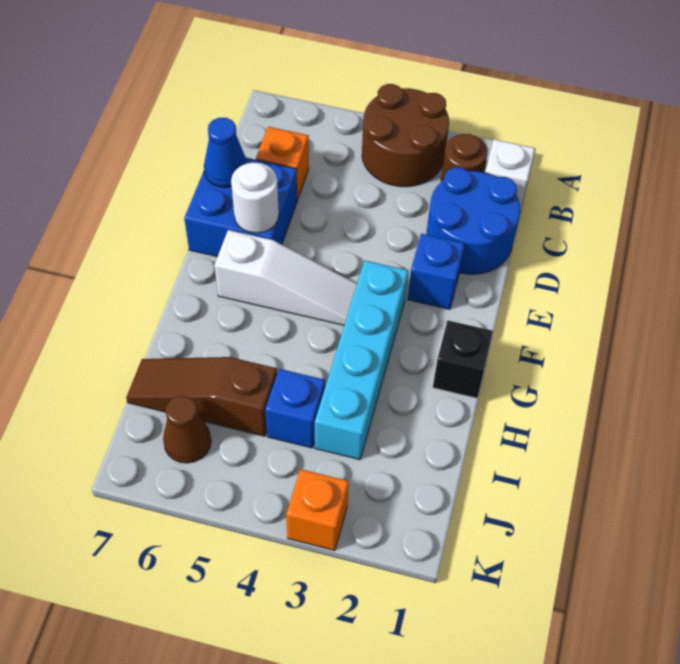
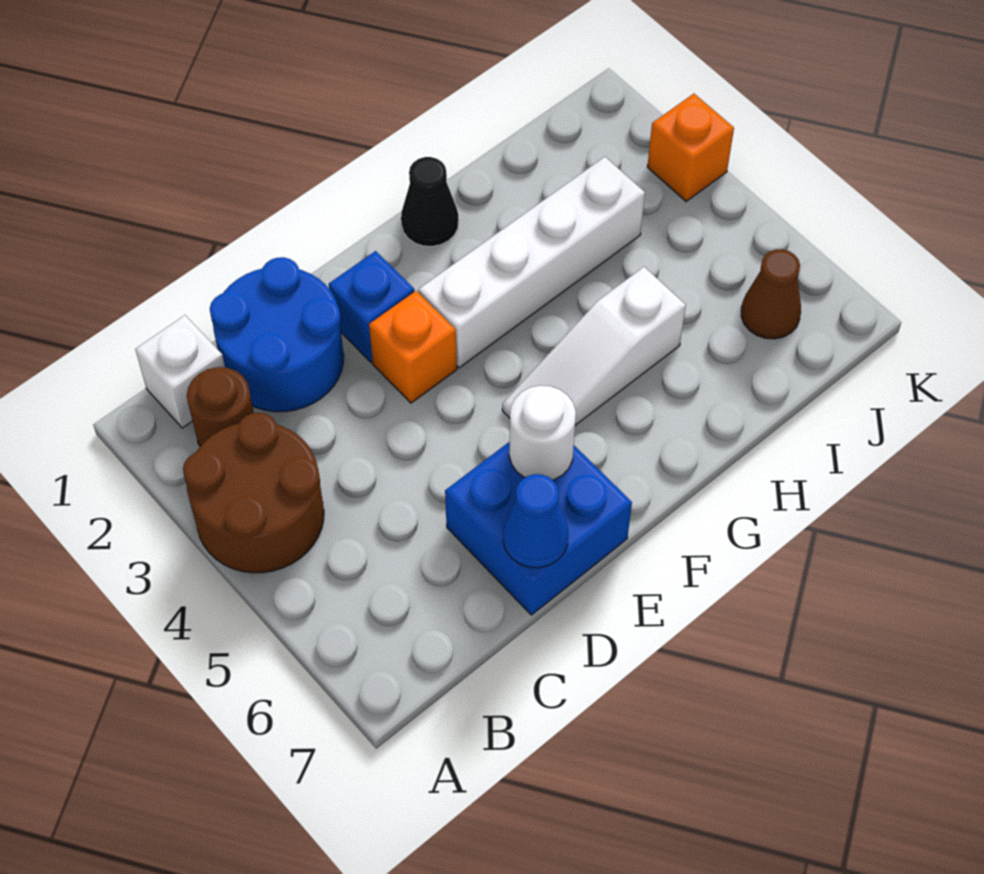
orange 1x1 brick [256,127,309,200] -> orange 1x1 brick moved to [369,291,457,403]
cyan 1x4 brick [315,261,408,460] -> white 1x4 brick [419,157,645,368]
white 1x3 slope [214,230,357,325] -> white 1x3 slope turned to [502,267,686,425]
black 1x1 brick [433,321,493,398] -> black 1x1 cone [401,157,459,246]
blue 1x1 brick [265,369,325,448] -> none
brown 1x3 slope [126,357,277,436] -> none

